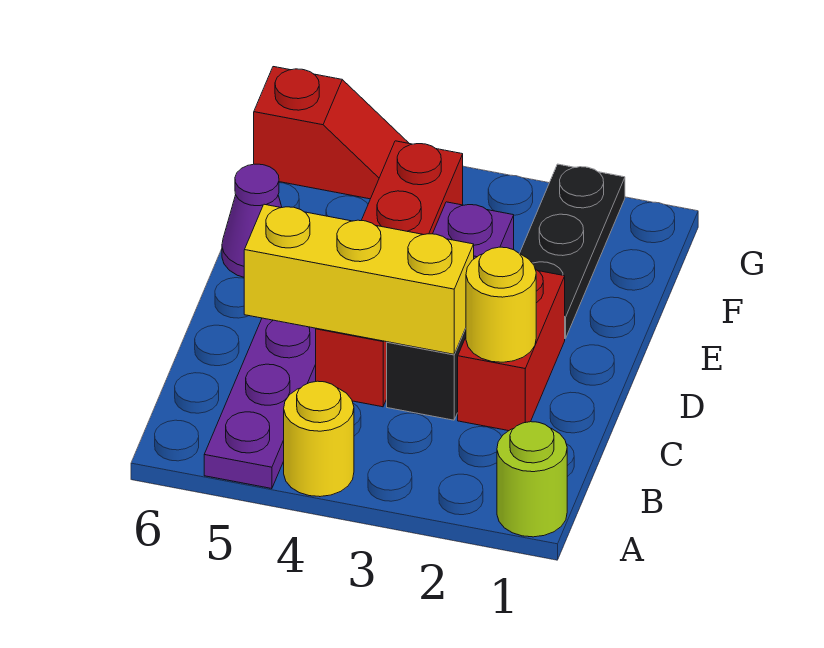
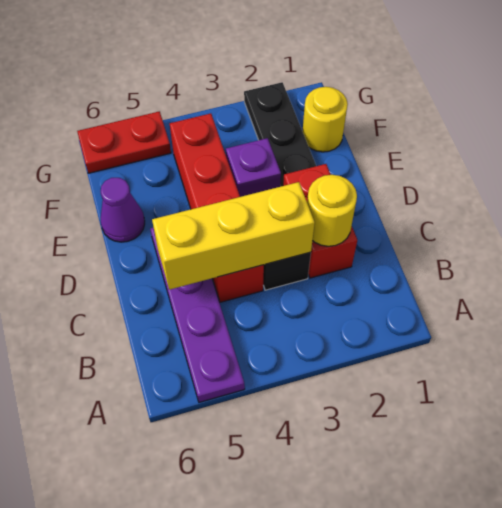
lime 1x1 round brick [497,422,567,537] -> none
yellow 1x1 round brick [284,381,354,497] -> yellow 1x1 round brick moved to [302,87,348,152]
red 1x2 slope [254,67,408,199] -> red 1x2 plate [77,111,171,173]

